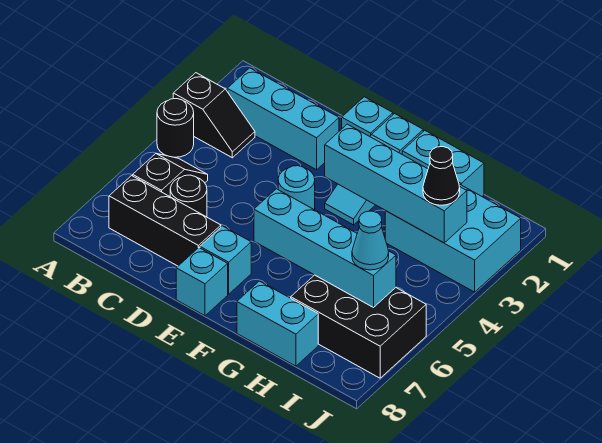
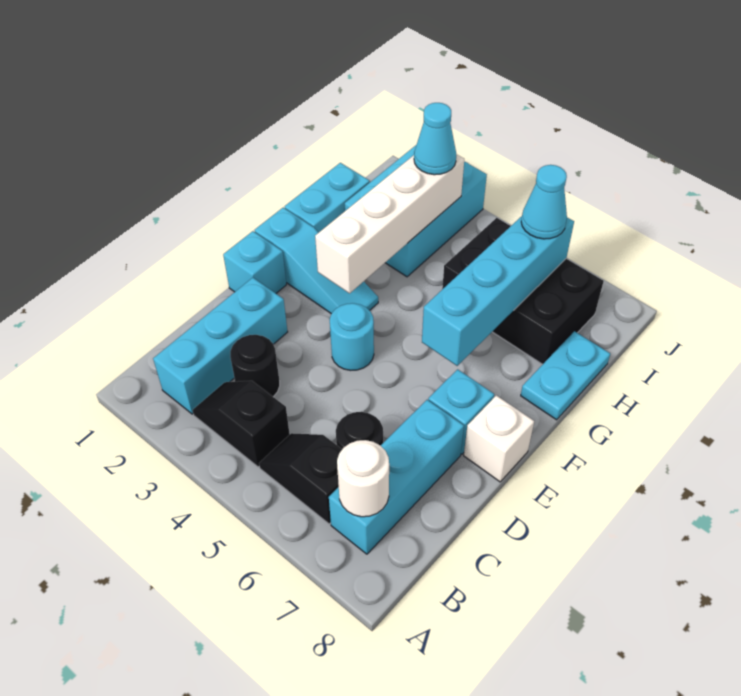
black 1x2 slope [173,73,255,158] -> black 1x2 slope turned to [193,381,290,467]
black 1x1 round brick [157,99,194,157] -> black 1x1 round brick moved to [230,335,280,397]
black 1x3 brick [109,176,221,266] -> cyan 1x3 brick [329,400,464,554]
none -> white 1x1 round brick [337,440,389,517]
cyan 1x1 brick [176,248,228,316] -> white 1x1 brick [464,395,534,482]
cyan 1x4 brick [325,124,467,243] -> white 1x4 brick [315,154,464,293]
cyan 1x2 brick [237,281,318,366] -> cyan 1x2 plate [521,331,610,420]
black 2x3 brick [291,275,426,378] -> black 2x3 brick turned to [442,218,604,364]
black 1x1 cone [423,147,460,205] -> cyan 1x1 cone [414,103,456,175]

